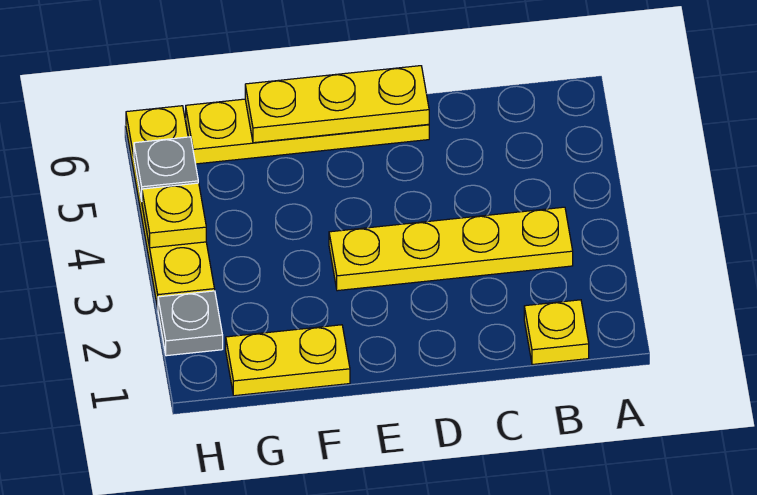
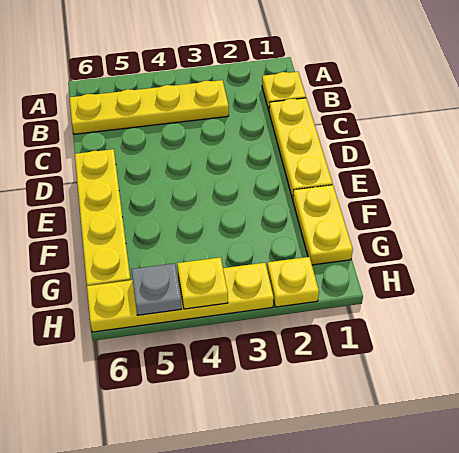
yellow 1x4 plate [329,207,573,291] -> yellow 1x4 plate turned to [69,80,229,134]
yellow 1x3 plate [245,66,429,143] -> yellow 1x3 plate moved to [269,98,333,199]
grey 1x1 plate [158,291,223,356] -> yellow 1x1 plate [267,257,319,307]

